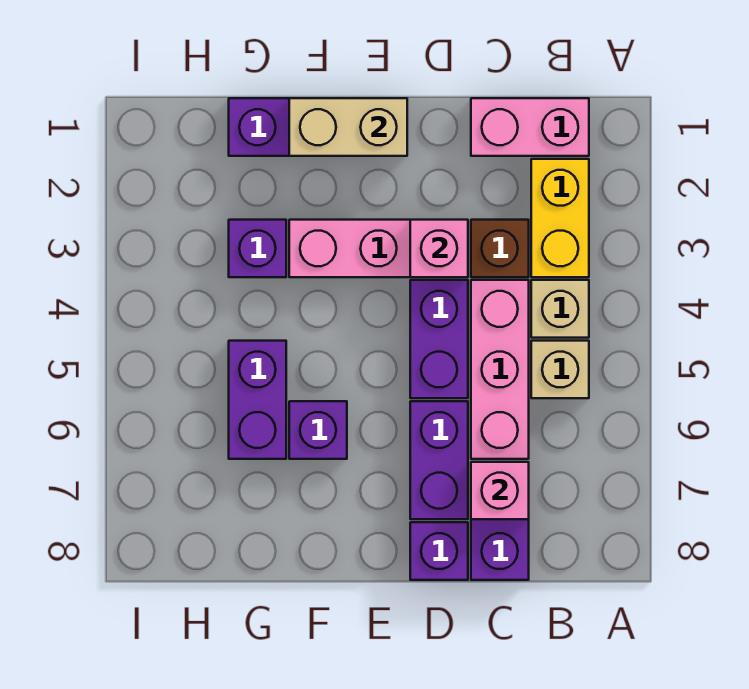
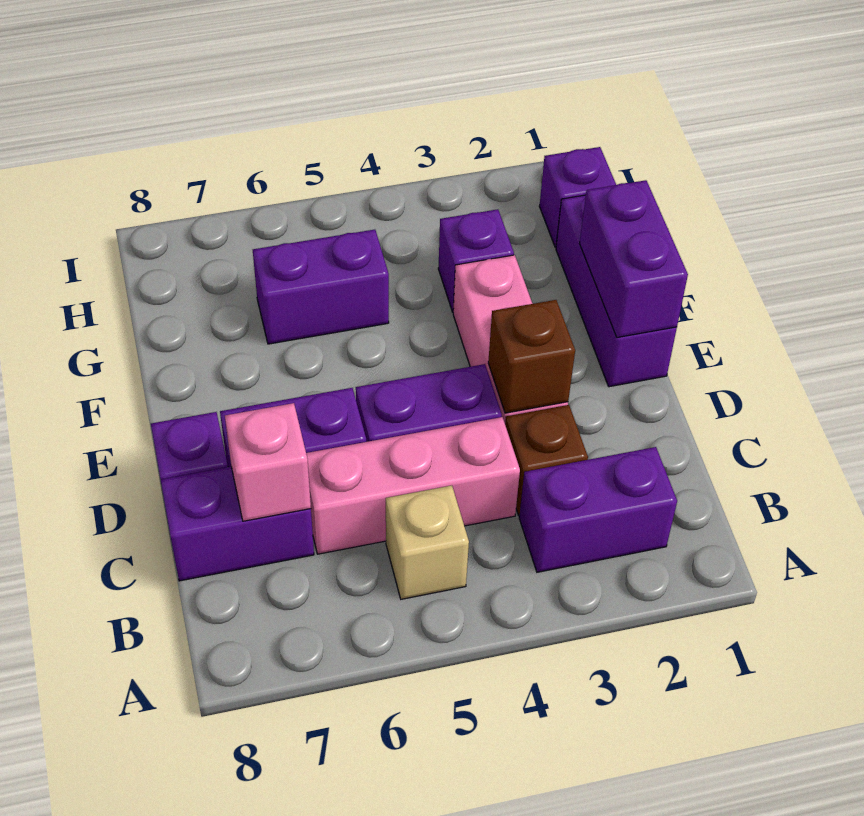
pink 1x2 brick [471,98,589,156] -> none
yellow 1x2 brick [531,159,589,277] -> purple 1x2 brick [519,447,677,572]
tan 1x1 brick [531,280,589,338] -> none
pink 1x1 brick [410,220,468,277] -> brown 1x1 brick [488,300,575,413]
tan 1x2 brick [289,98,407,156] -> purple 1x2 brick [579,180,688,337]
purple 1x1 brick [289,401,347,459] -> purple 1x1 brick moved to [539,147,616,247]

